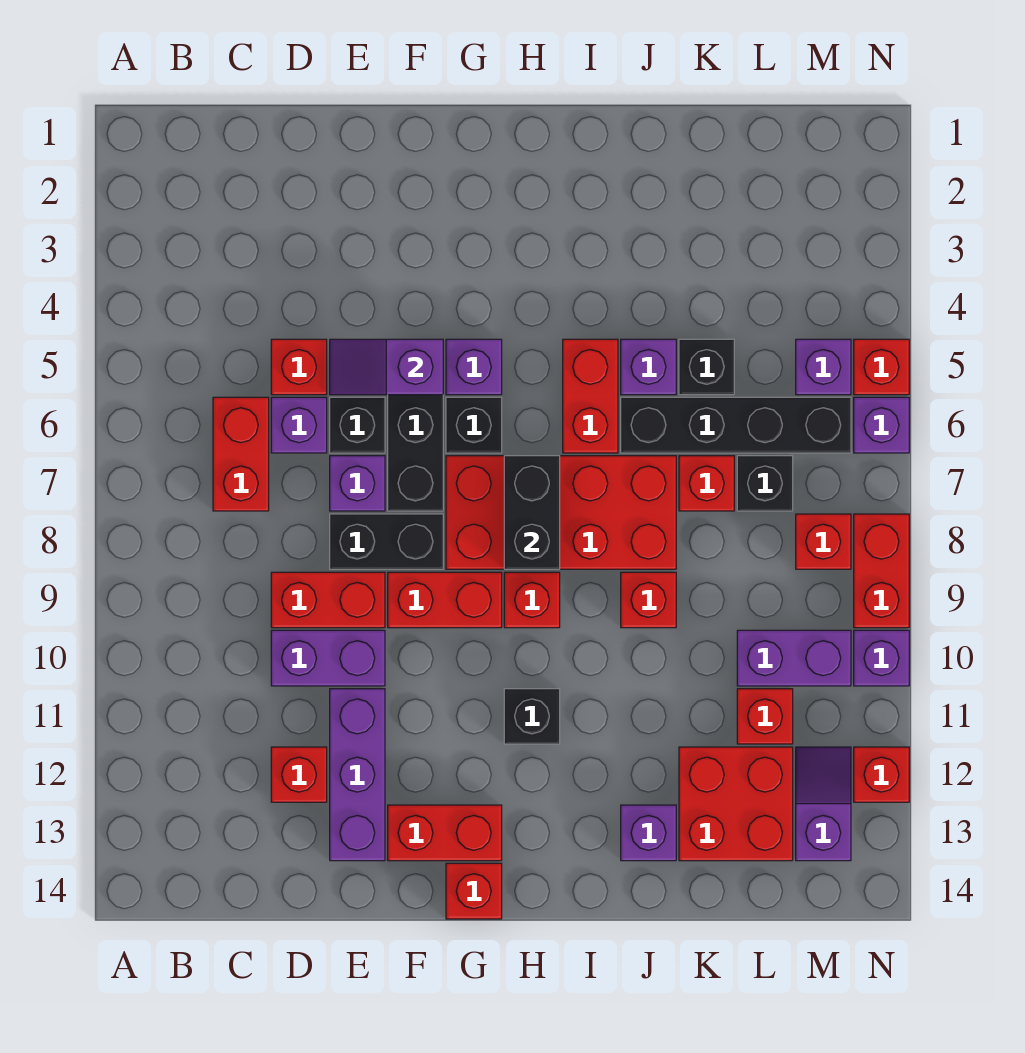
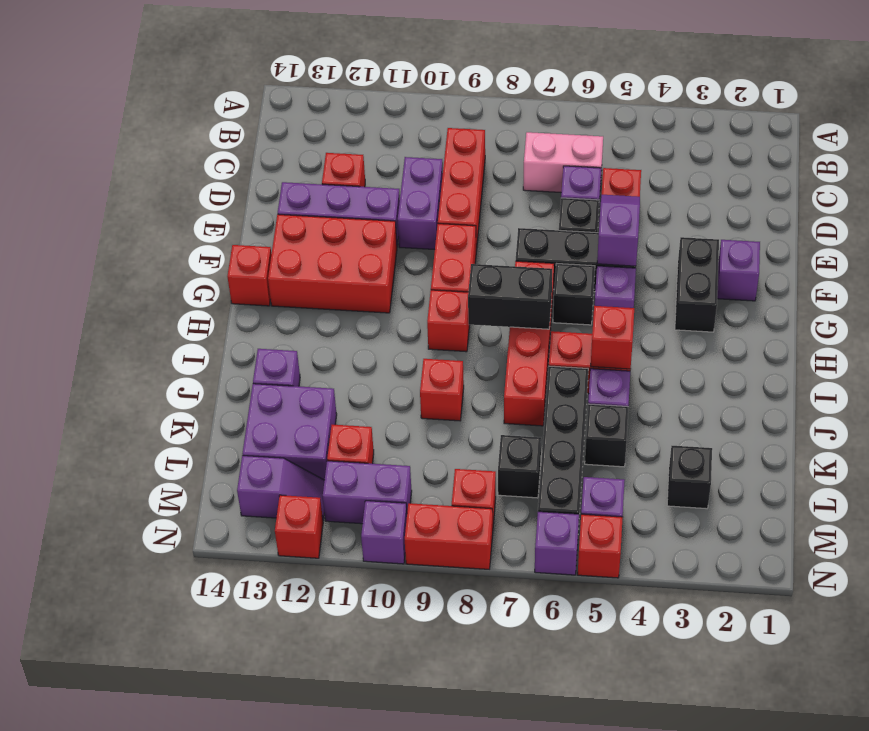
red 1x2 brick [213,397,269,511] -> pink 1x2 brick [523,132,603,192]
red 1x2 brick [271,572,385,628] -> red 1x3 brick [438,128,485,251]
purple 1x1 brick [330,456,385,511] -> purple 1x1 brick moved to [717,240,760,301]
black 1x2 brick [330,514,443,569] -> black 1x2 brick moved to [675,237,719,332]
red 1x2 brick [388,805,502,861] -> red 2x3 brick [268,214,397,313]
red 2x4 brick [446,456,676,569] -> red 1x4 brick [504,261,554,426]
black 1x1 brick [504,689,560,744] -> black 1x1 brick moved to [667,446,712,509]
red 1x1 brick [679,456,734,511] -> red 1x1 brick moved to [591,306,634,369]
red 2x2 brick [679,747,793,861] -> purple 2x2 brick [243,384,337,480]
purple 1x2 brick [737,630,851,686] -> purple 1x2 brick turned to [323,461,412,524]

